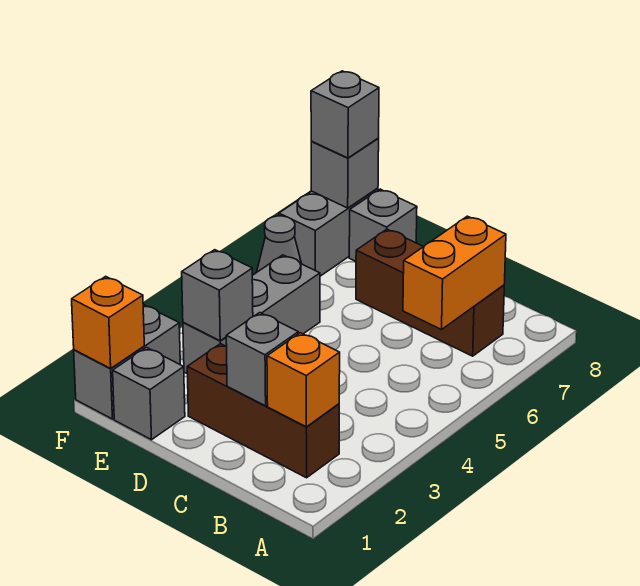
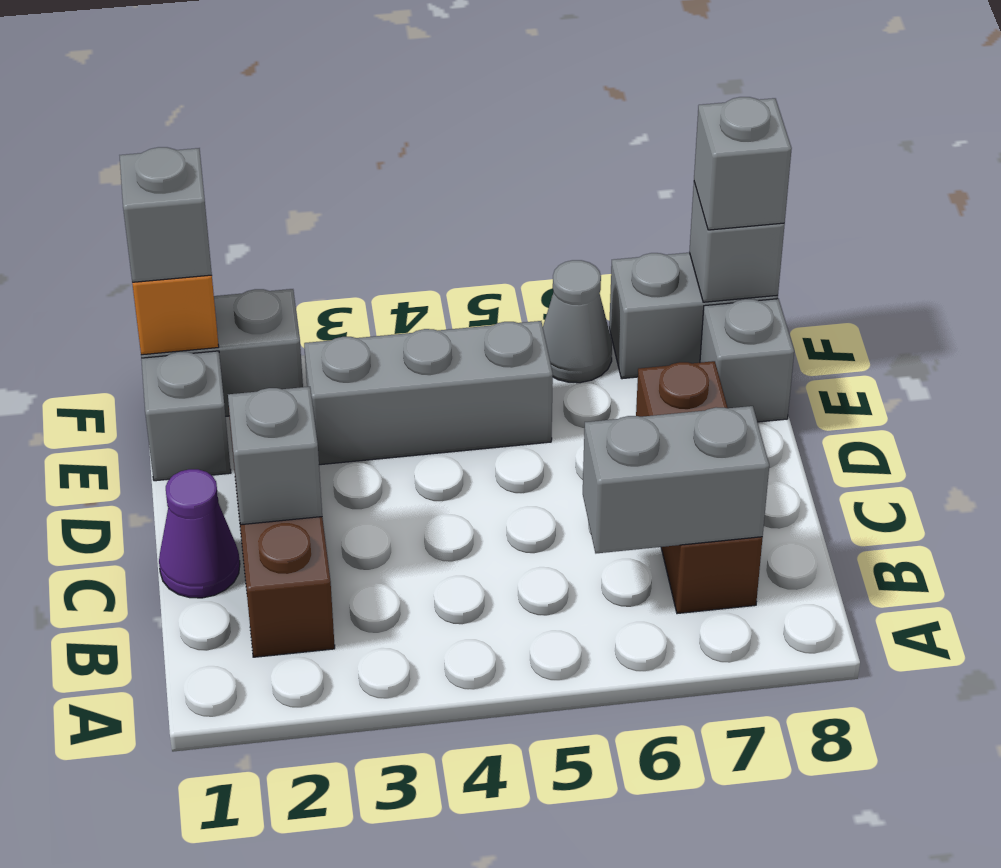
orange 1x1 brick [267,333,340,427] -> none
orange 1x2 brick [403,216,506,330] -> grey 1x2 brick [583,406,769,553]
none -> purple 1x1 cone [159,469,240,598]
grey 1x1 brick [182,250,253,341] -> grey 1x1 brick moved to [120,147,212,282]

